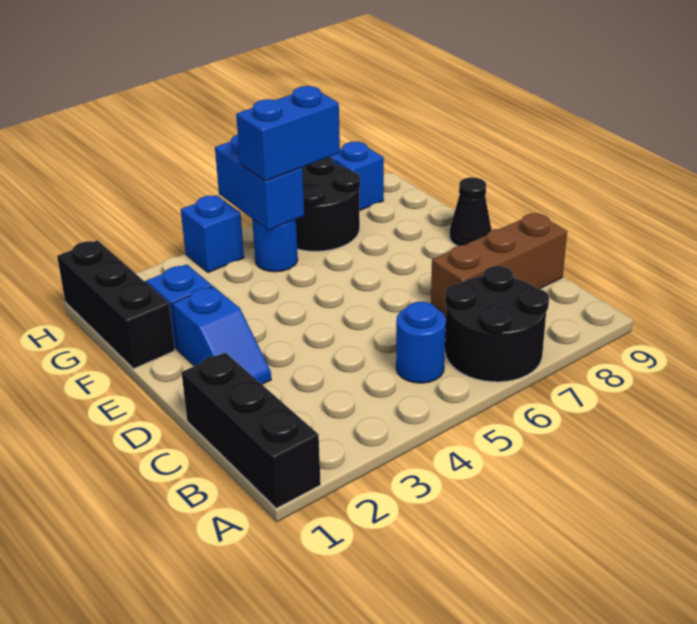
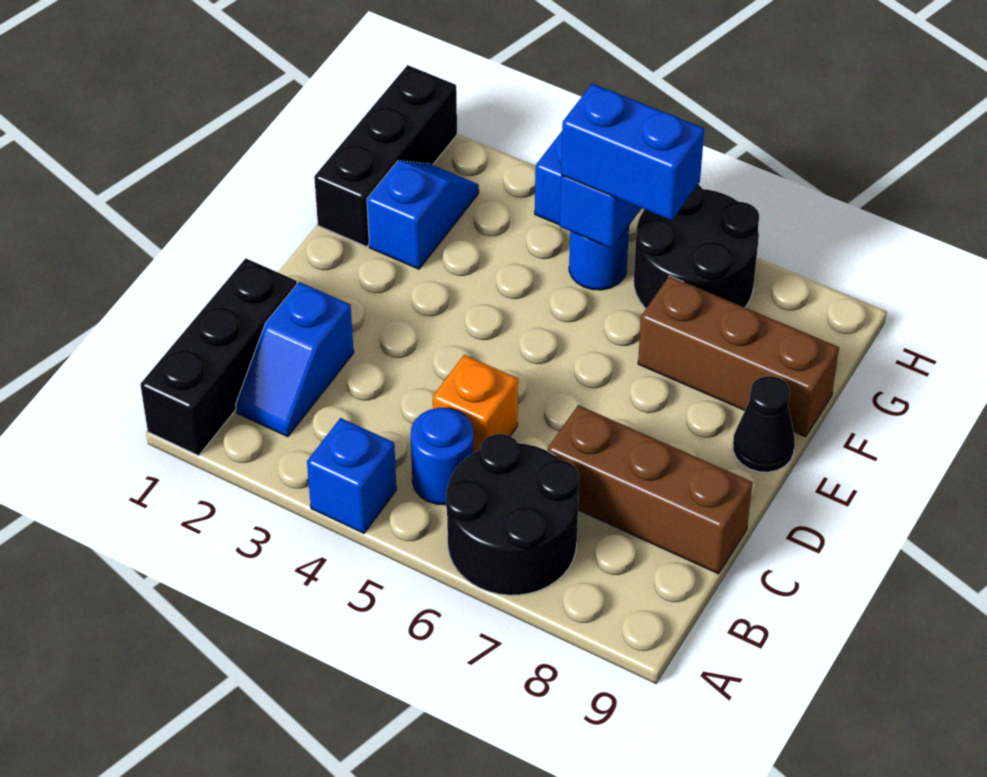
none -> orange 1x1 brick [433,355,518,453]
blue 1x2 slope [172,286,271,384] -> blue 1x2 slope moved to [236,282,354,437]
none -> brown 1x3 brick [638,276,839,437]
blue 1x1 brick [331,142,384,211] -> blue 1x1 brick moved to [307,418,397,533]

